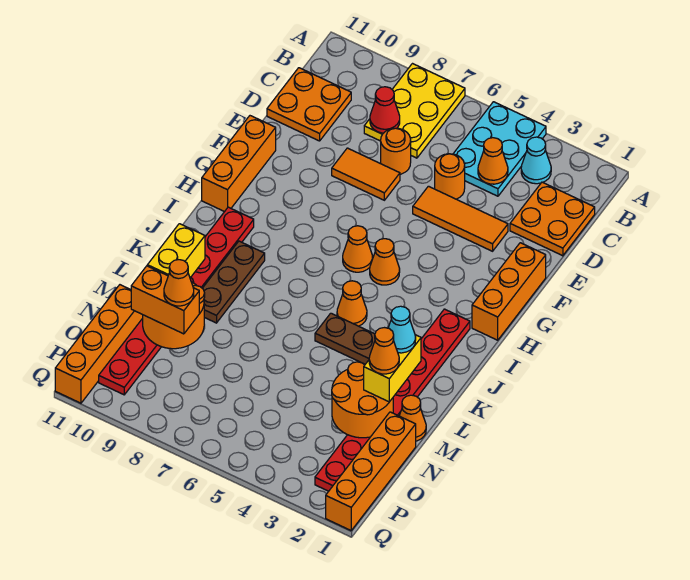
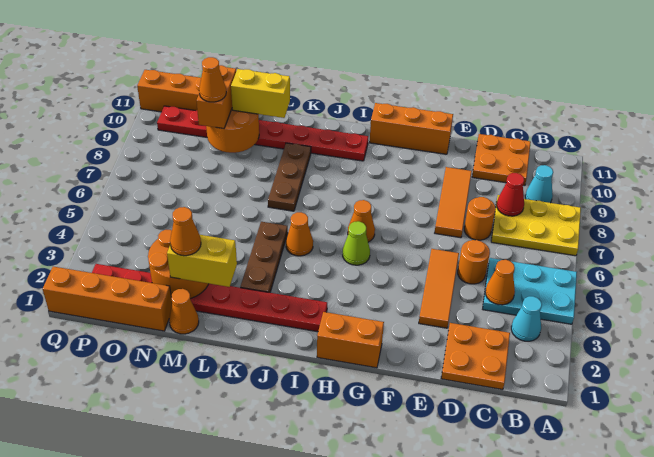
orange 1x2 tile [332,148,400,200] -> orange 1x3 tile [435,167,472,238]
orange 1x3 brick [472,243,546,340] -> orange 1x2 brick [317,312,384,368]
orange 1x1 cone [370,239,400,285] -> lime 1x1 cone [343,221,370,265]
brown 1x3 plate [203,241,265,323] -> brown 1x3 plate turned to [268,143,311,211]
cyan 1x1 cone [388,306,416,353] -> cyan 1x1 cone moved to [525,165,553,203]

